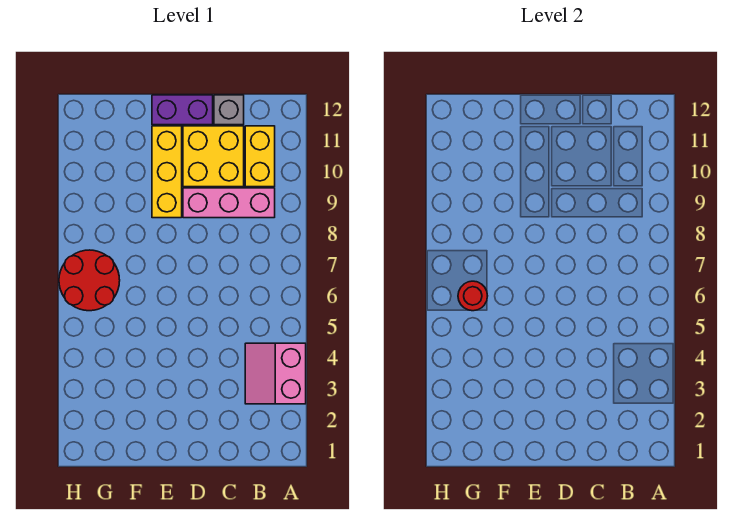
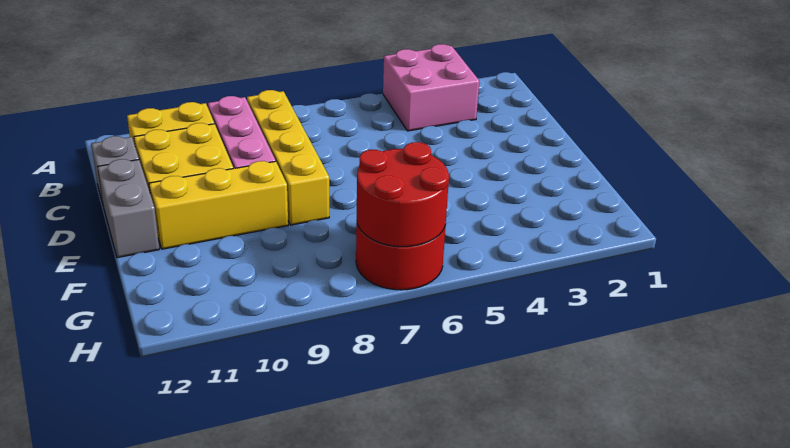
pink 2x2 slope [245,343,306,404] -> pink 2x2 brick [383,44,479,131]
none -> yellow 1x4 brick [247,90,329,225]
purple 1x2 brick [152,95,213,125] -> grey 1x2 brick [98,159,159,258]
red 1x1 round brick [458,281,487,311] -> red 2x2 round brick [357,142,449,247]

